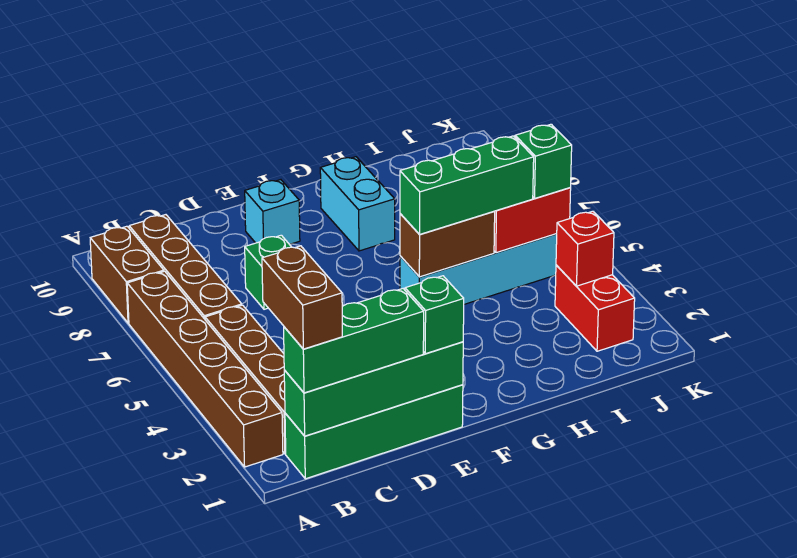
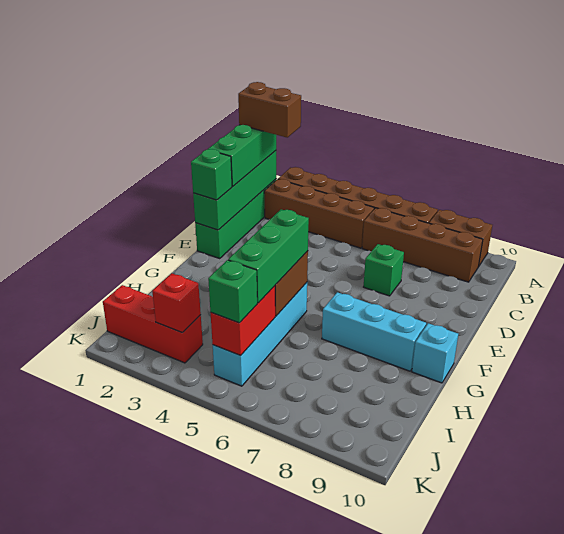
cyan 1x1 brick [245,180,300,244] -> cyan 1x1 brick moved to [412,323,458,383]
cyan 1x2 brick [320,157,395,251] -> cyan 1x3 brick [322,292,426,371]
red 1x2 brick [555,265,635,351] -> red 1x3 brick [103,285,203,363]

